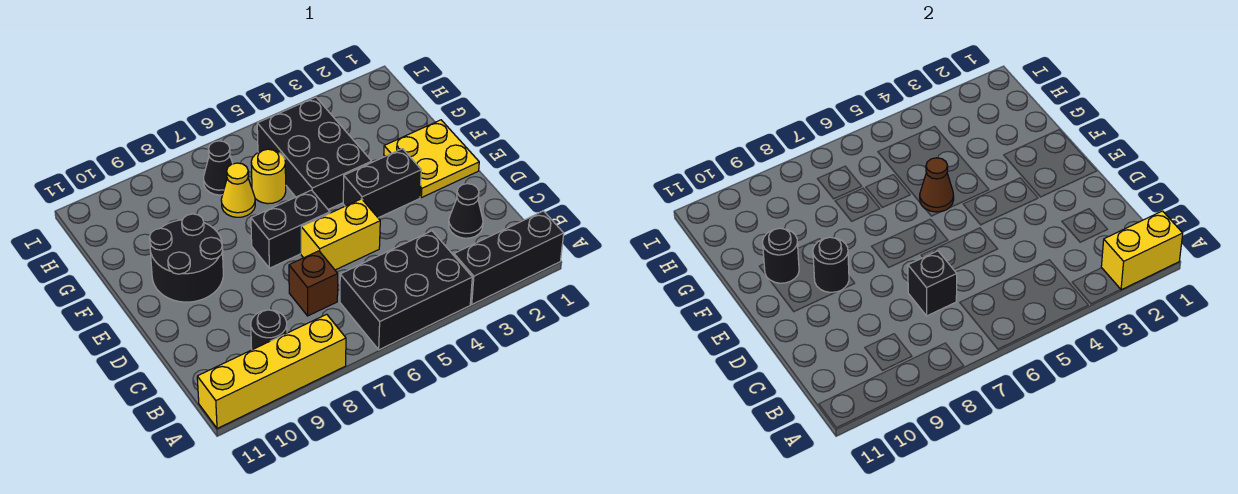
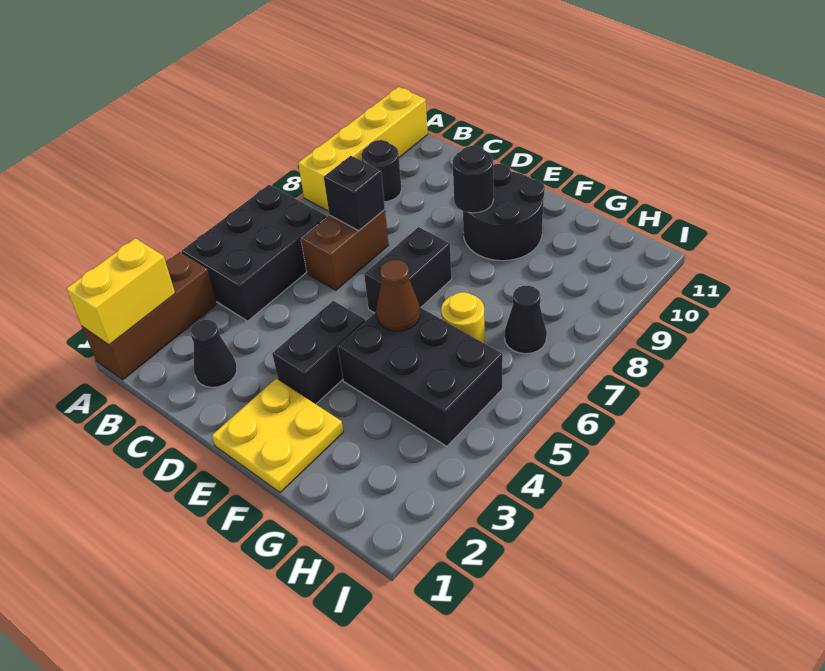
black 1x3 brick [454,211,564,304] -> brown 1x3 brick [82,252,217,380]
brown 1x1 brick [289,251,338,316] -> brown 1x2 brick [301,209,388,290]
yellow 1x2 brick [301,199,380,270] -> none
black 1x1 round brick [763,228,799,283] -> none
yellow 1x1 cone [221,163,255,217] -> none

